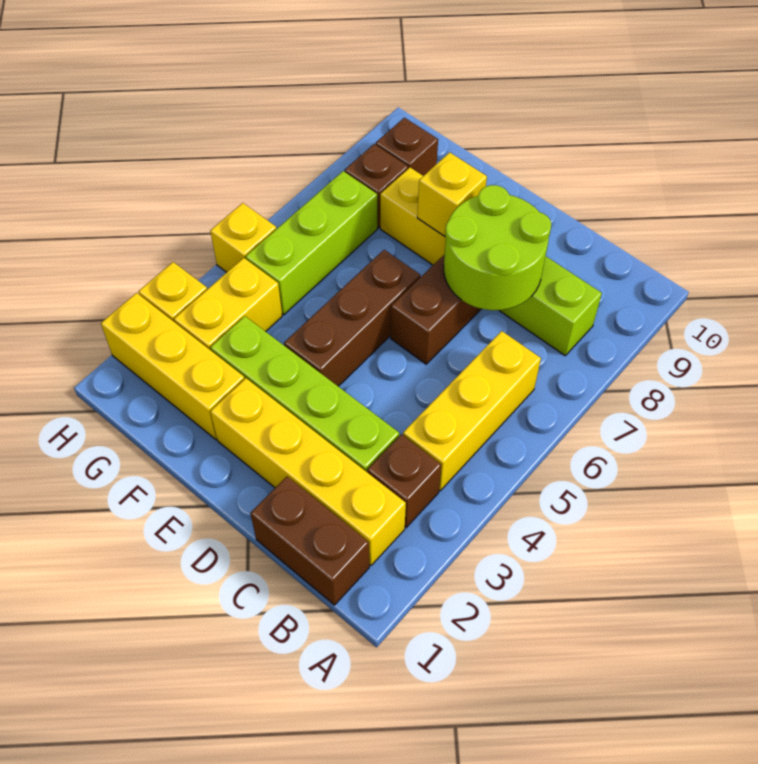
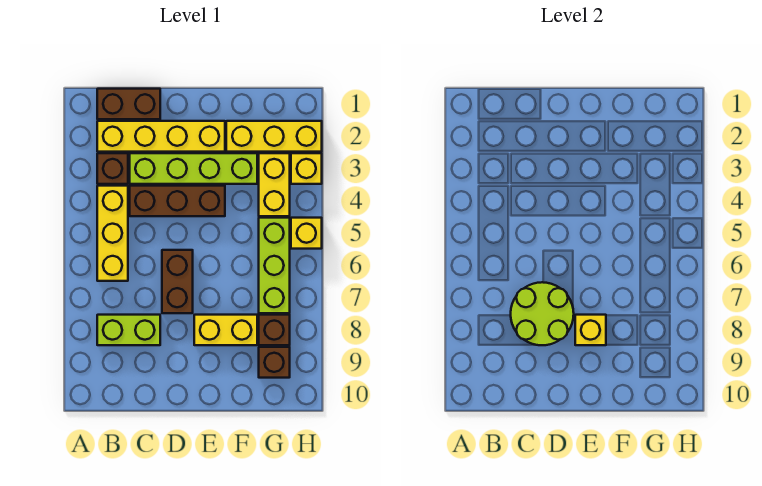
brown 1x3 brick [284,250,420,386] -> brown 1x3 brick turned to [130,186,225,216]

